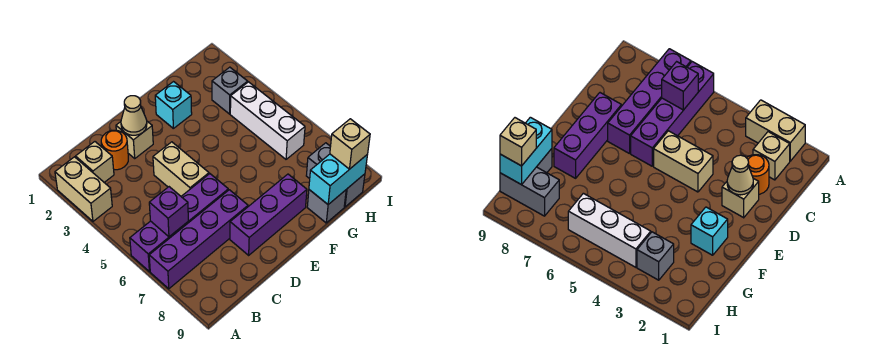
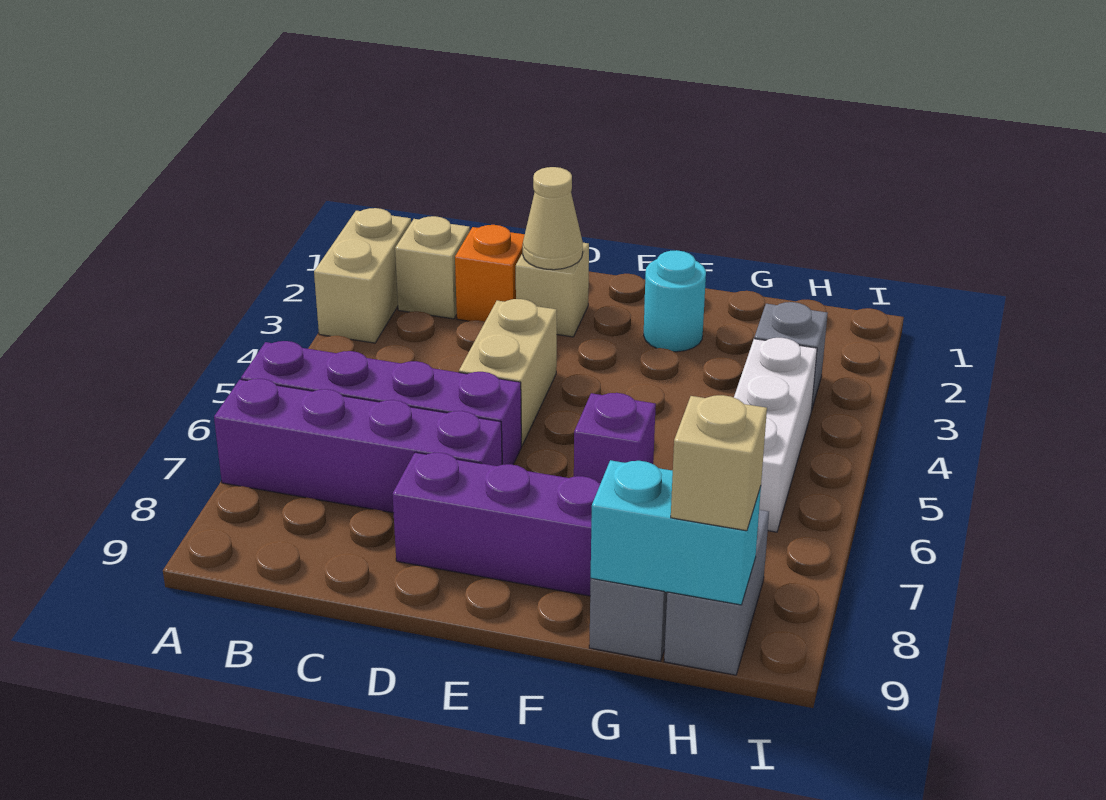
purple 1x1 brick [149,187,188,237] -> purple 1x1 brick moved to [574,393,656,483]
orange 1x1 round brick [101,130,128,170] -> orange 1x1 brick [455,225,525,322]
cyan 1x1 brick [155,82,192,128] -> cyan 1x1 round brick [644,250,706,352]

